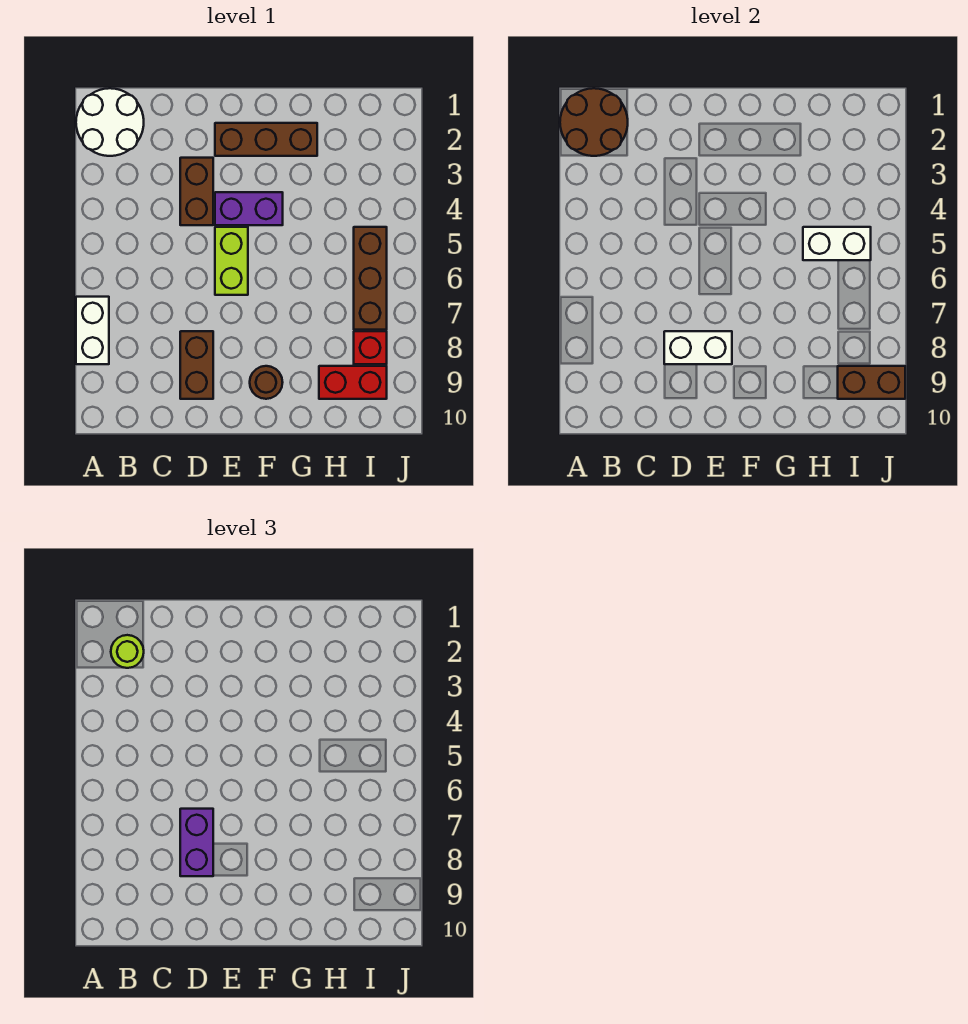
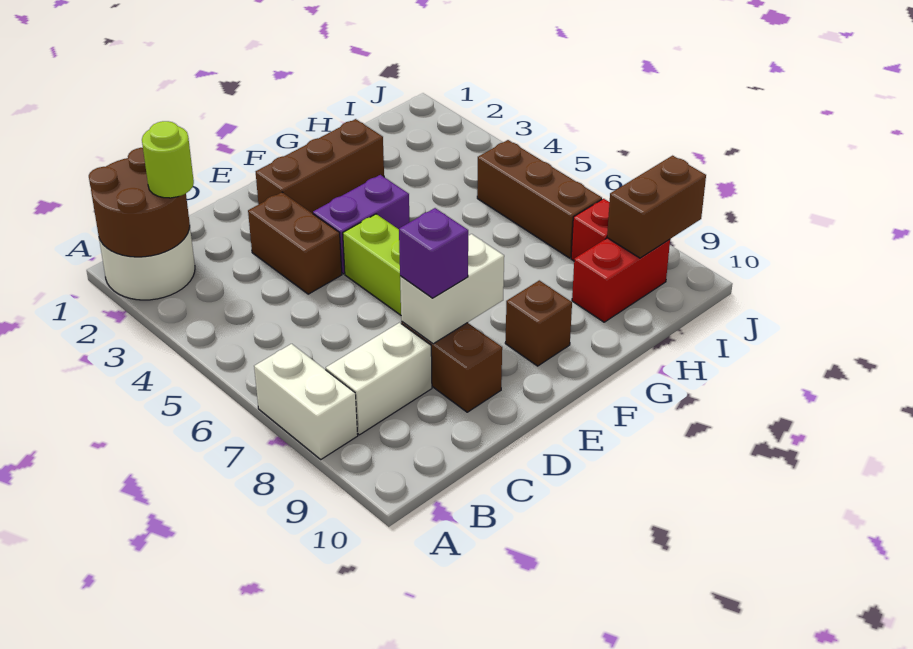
purple 1x2 brick [180,809,213,876] -> purple 1x1 brick [399,208,468,298]
brown 1x1 round brick [250,366,283,399] -> brown 1x1 brick [505,280,572,366]
white 1x2 brick [803,227,871,260] -> white 1x2 brick moved to [326,323,432,435]

